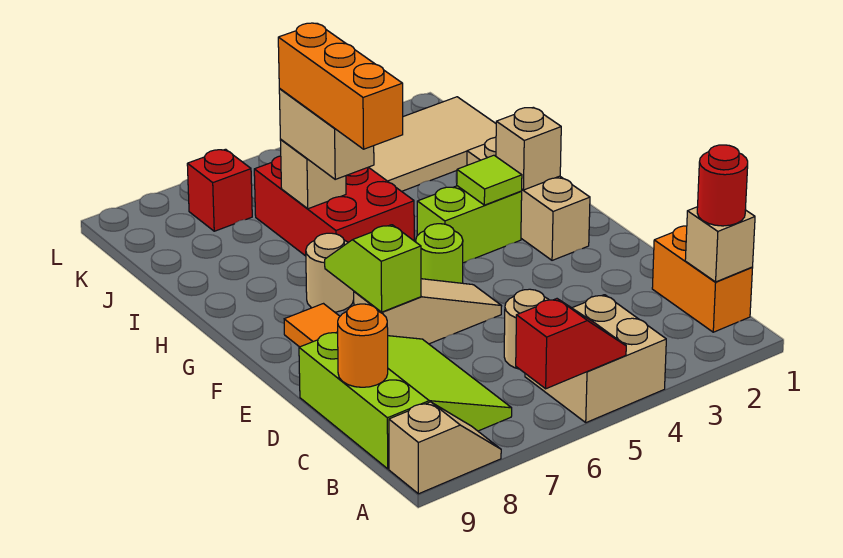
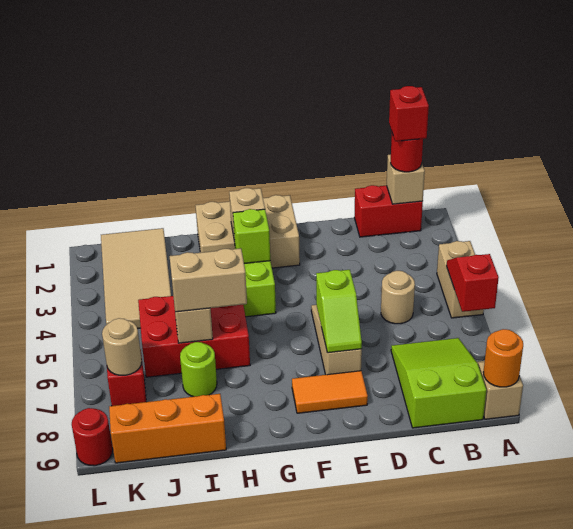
tan 2x2 brick [525,295,666,423] -> tan 1x2 brick [437,241,484,318]
orange 1x2 brick [652,226,752,332] -> red 1x2 brick [354,185,423,237]
none -> red 1x1 brick [389,86,429,141]
lime 3x3 slope [299,332,512,469] -> lime 2x3 slope [391,338,486,428]
orange 1x1 round brick [338,304,388,387] -> orange 1x1 round brick moved to [483,329,523,387]
lime 1x2 slope [325,225,421,312] -> lime 1x2 slope turned to [316,270,362,353]
tan 1x3 brick [467,137,590,260] -> tan 2x3 brick [195,195,300,268]
lime 1x1 round brick [416,224,463,283] -> lime 1x1 round brick moved to [180,342,217,397]
lime 1x1 tile [457,155,522,205] -> lime 1x1 brick [233,209,270,263]
orange 1x3 brick [278,23,403,149] -> orange 1x3 brick moved to [109,394,226,463]
tan 1x1 round brick [306,233,354,312] -> tan 1x1 round brick moved to [102,318,142,375]
none -> red 1x1 round brick [72,408,113,466]

